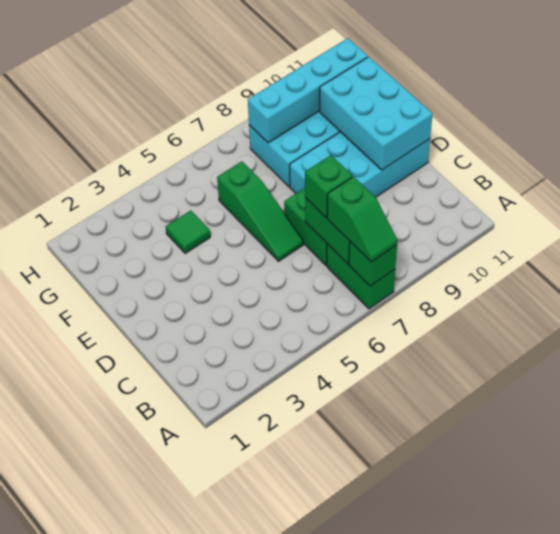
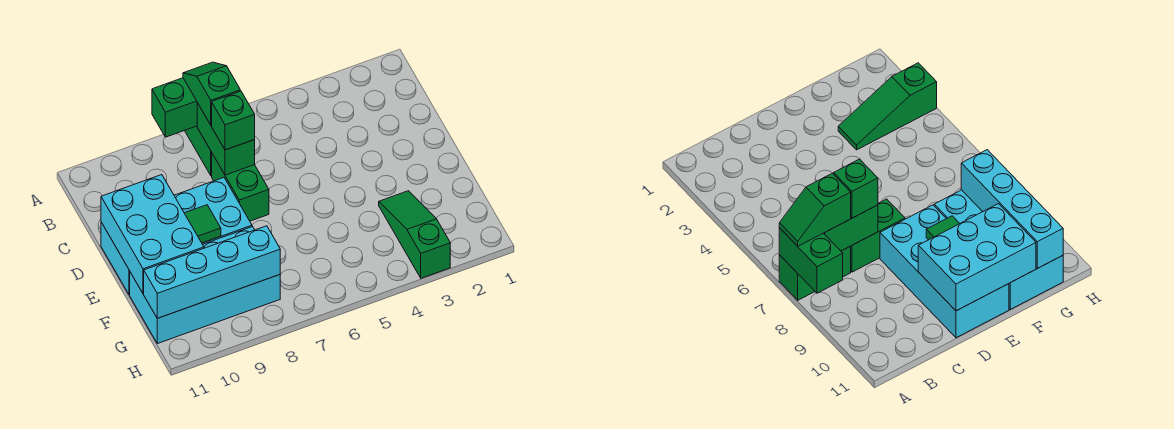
green 1x1 brick [349,242,397,286] -> green 1x2 brick [152,78,197,137]
green 1x3 slope [217,162,303,261] -> green 1x3 slope moved to [379,191,450,278]
green 1x1 tile [166,211,210,253] -> green 1x1 tile moved to [185,205,221,243]

